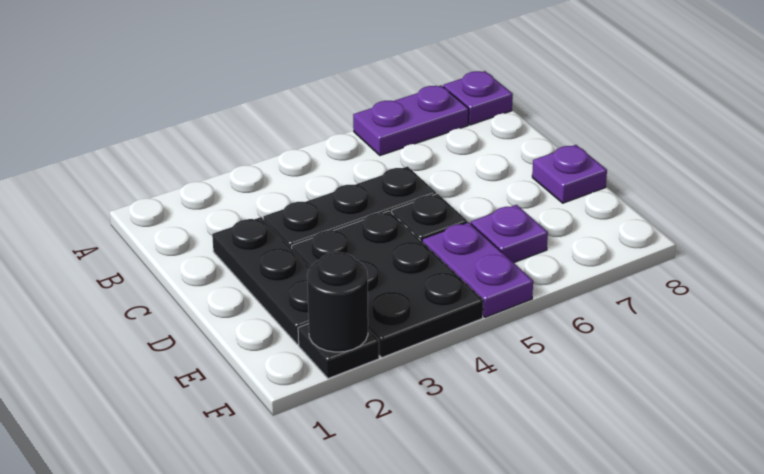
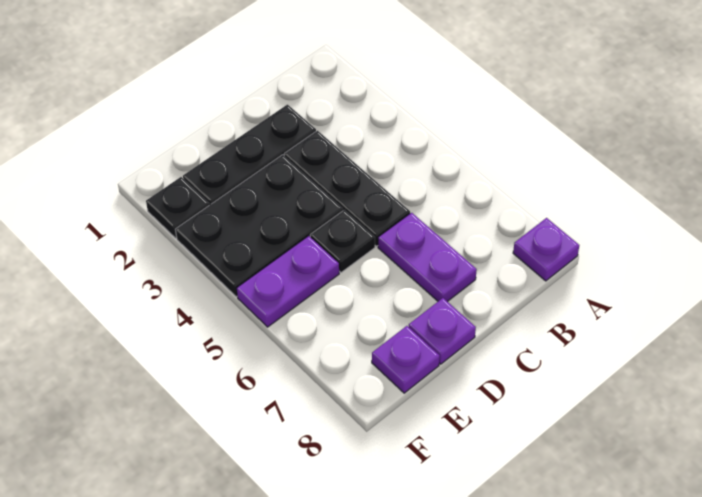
purple 1x2 plate [353,86,469,155] -> purple 1x2 plate moved to [378,213,477,302]
purple 1x1 plate [471,205,548,263] -> purple 1x1 plate moved to [372,326,440,393]
black 1x1 round brick [307,252,368,352] -> none

